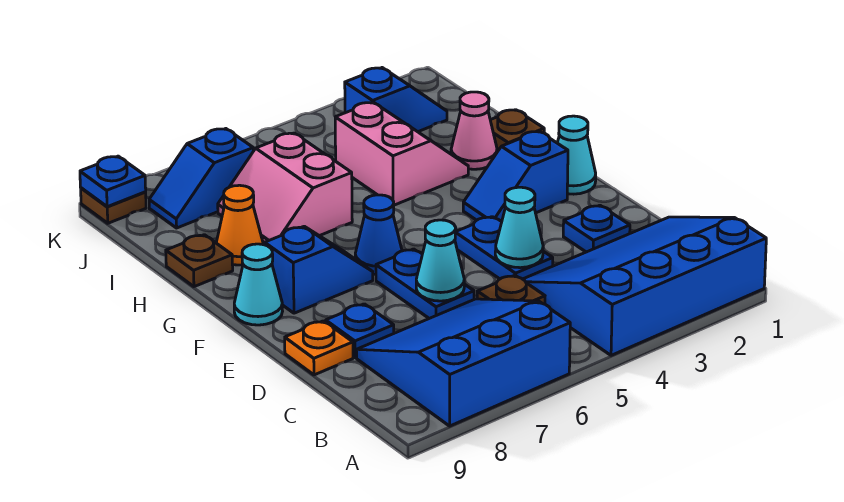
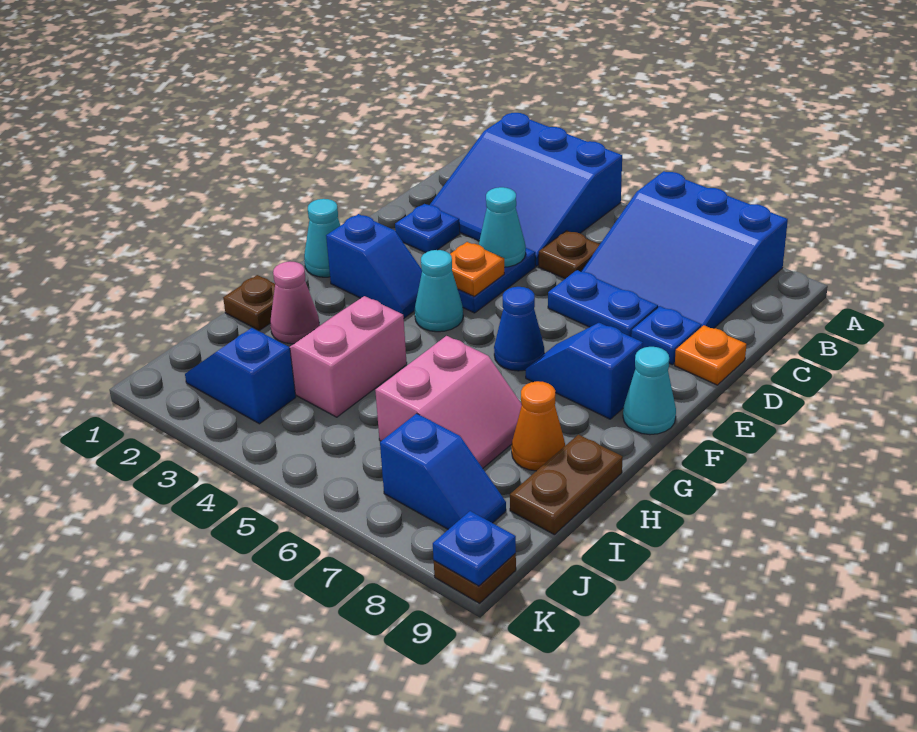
blue 3x4 slope [523,217,766,355] -> blue 3x3 slope [430,113,622,266]
blue 1x2 plate [376,249,474,318] -> blue 1x2 plate turned to [548,270,658,337]
cyan 1x1 cone [416,220,464,301] -> cyan 1x1 cone moved to [415,250,463,332]
none -> orange 1x1 plate [450,242,504,296]
brown 1x1 plate [166,235,233,287] -> brown 1x2 plate [510,435,623,535]

